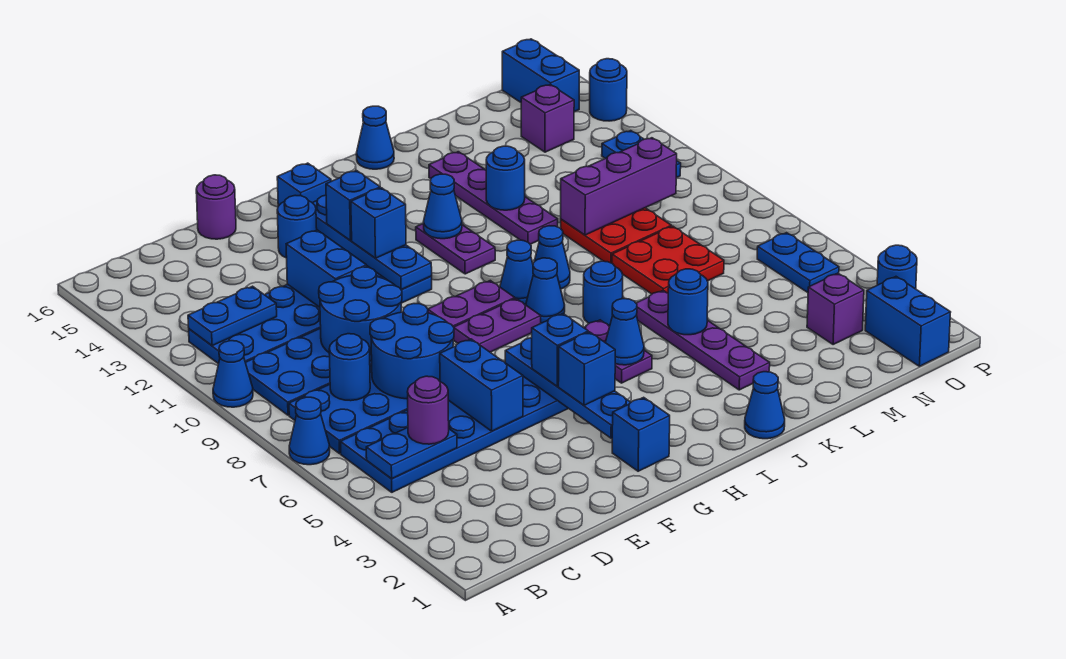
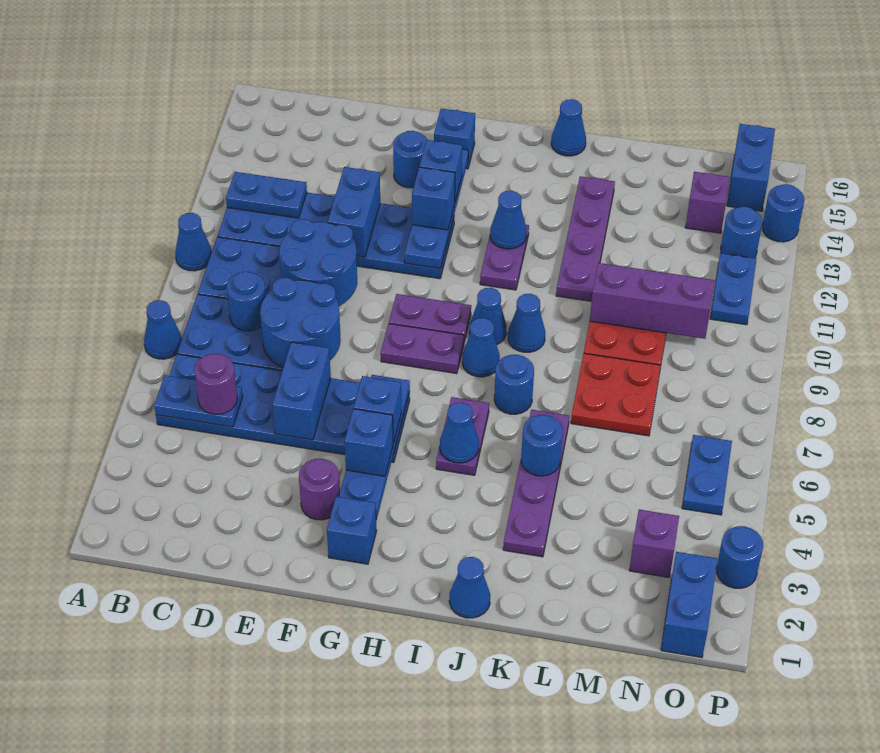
purple 1x1 round brick [196,175,236,239] -> purple 1x1 round brick moved to [299,459,340,520]
blue 1x1 round brick [486,146,525,210] -> blue 1x1 round brick moved to [721,207,762,258]

